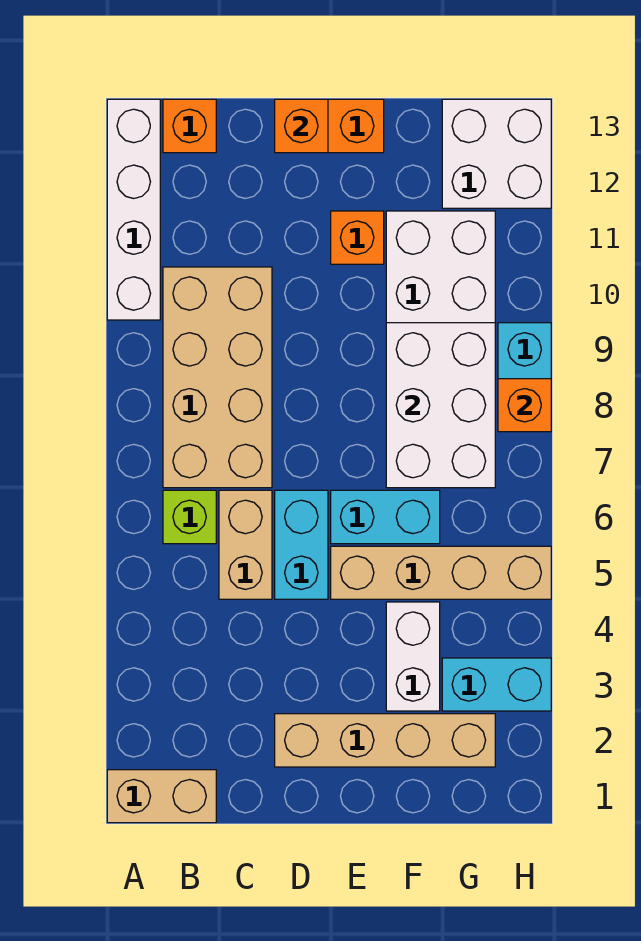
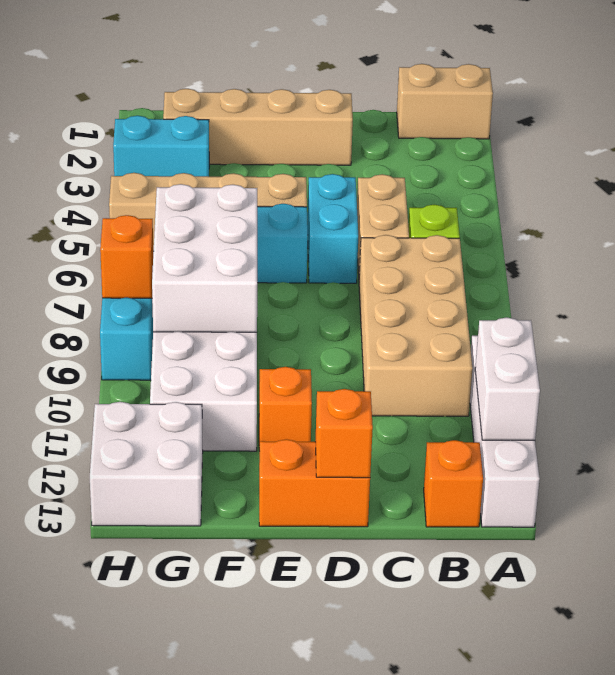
white 1x2 brick [386,602,440,711] -> white 1x2 brick moved to [475,317,540,440]

